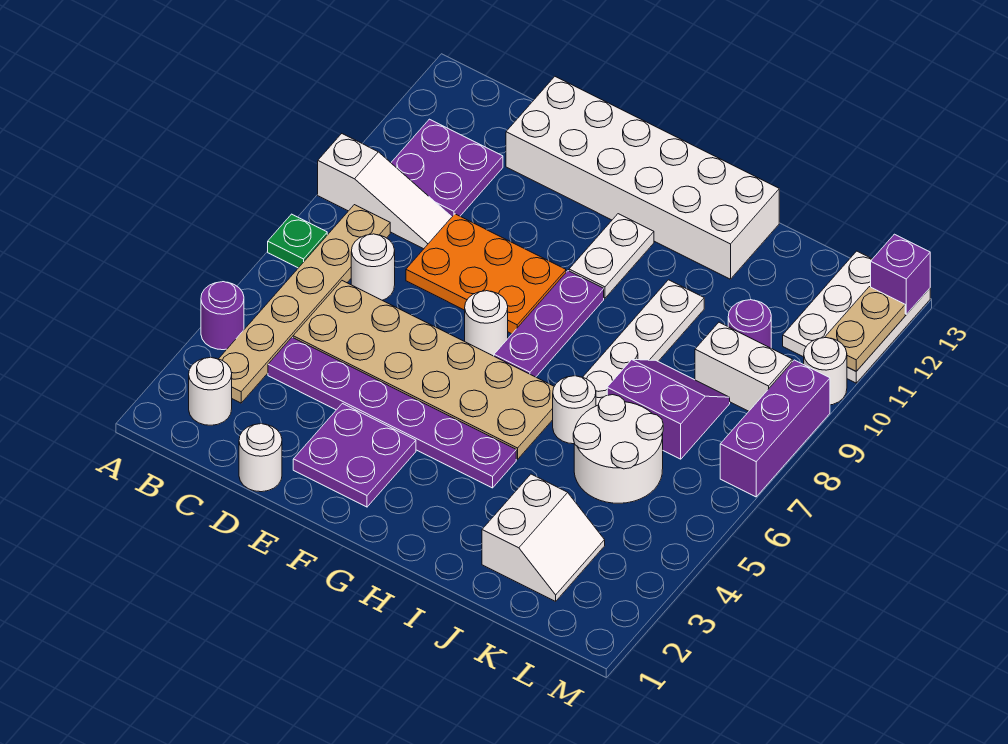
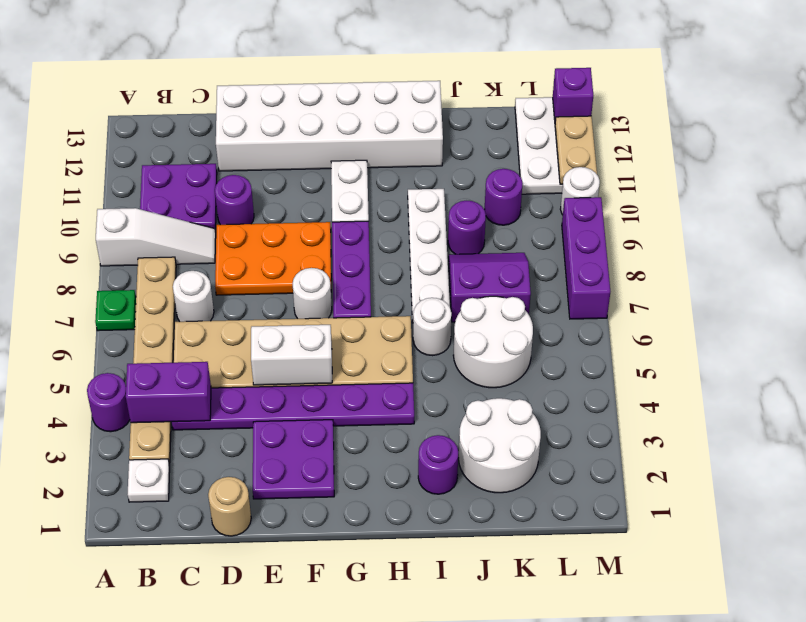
white 1x1 round brick [189,357,232,425] -> white 1x1 plate [128,459,170,502]
none -> purple 1x2 brick [126,362,211,423]
white 1x1 round brick [239,424,282,492] -> tan 1x1 round brick [208,477,251,536]
none -> purple 1x1 round brick [215,175,254,225]
none -> purple 1x1 round brick [418,435,458,494]
white 2x2 slope [482,474,605,601] -> white 2x2 round brick [459,398,541,493]
none -> purple 1x1 round brick [448,201,486,254]
white 1x2 brick [695,322,792,411] -> white 1x2 brick moved to [251,325,332,385]

